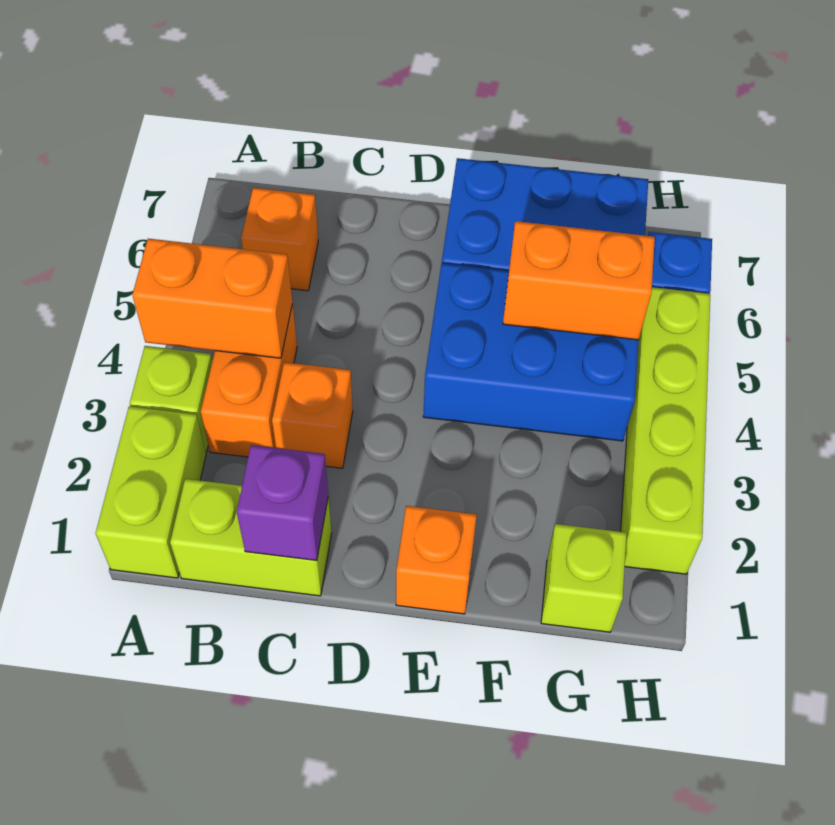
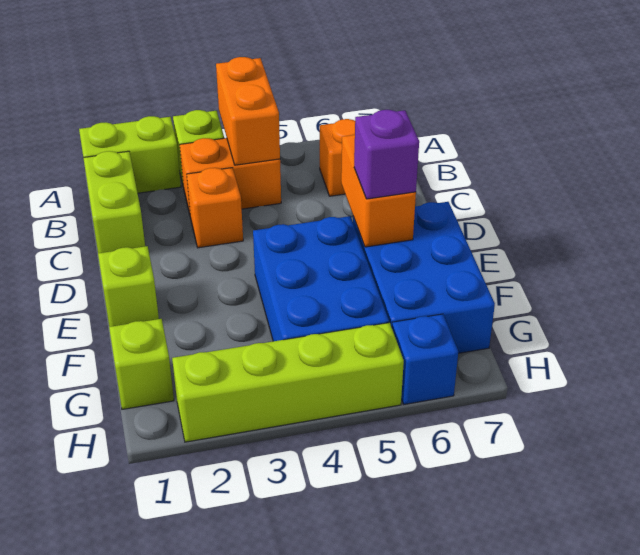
purple 1x1 brick [237,445,328,560] -> purple 1x1 brick moved to [354,110,419,199]
orange 1x1 brick [396,506,477,614] -> lime 1x1 brick [98,246,159,327]
orange 1x2 brick [503,221,655,340] -> orange 1x2 brick moved to [341,135,416,247]

